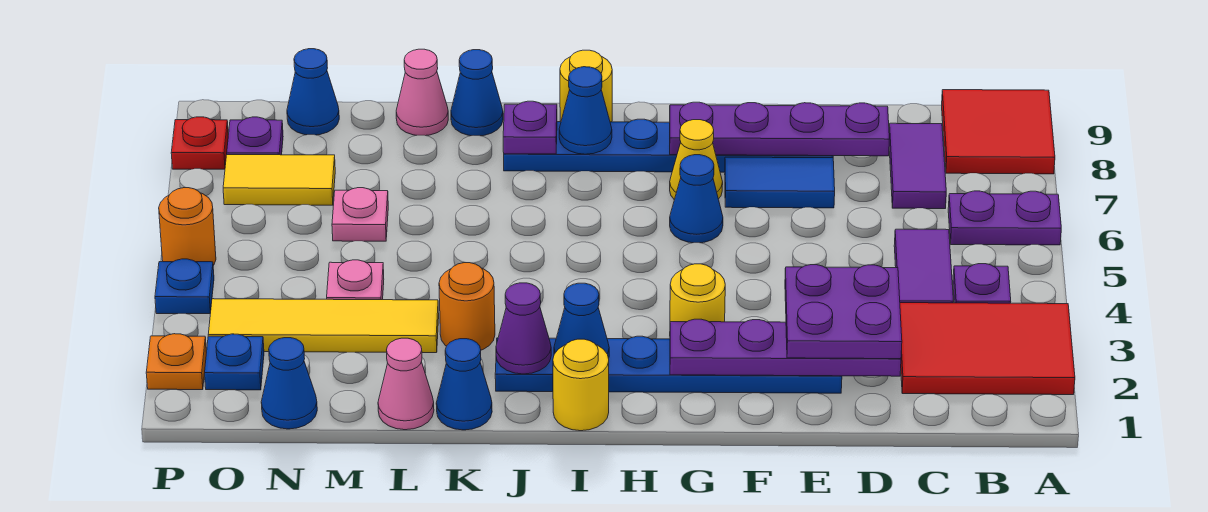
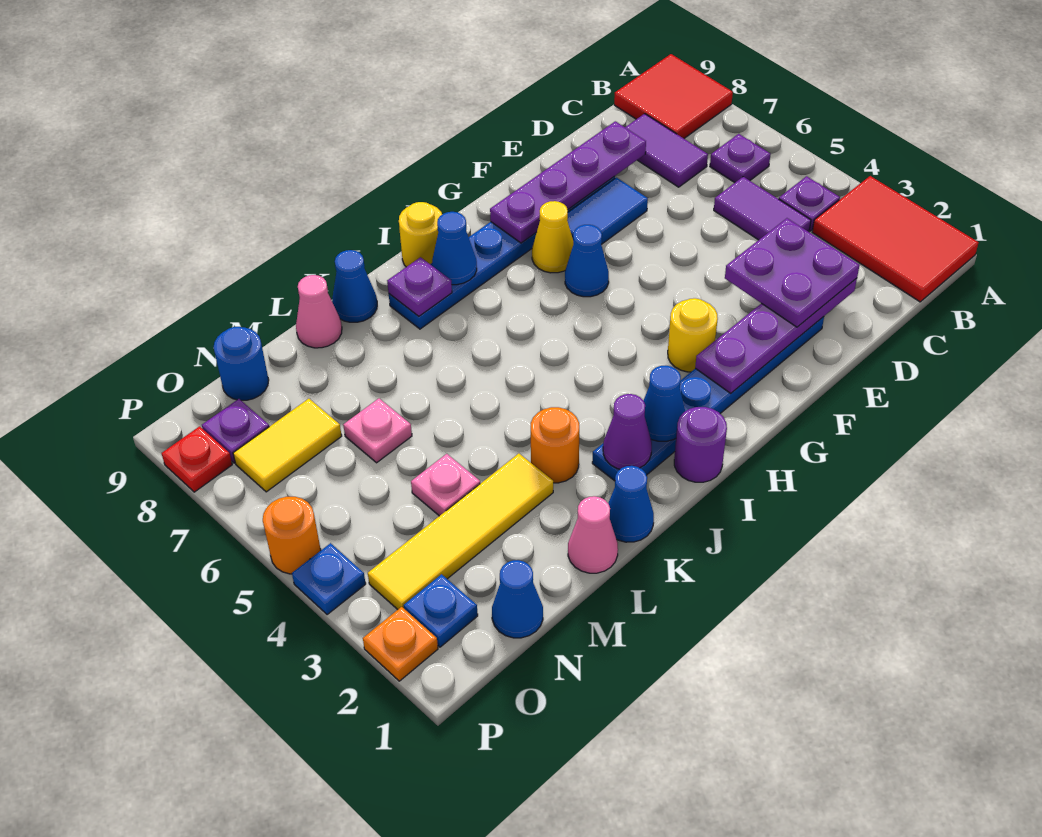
red 2x3 tile [900,303,1075,395] -> red 2x3 tile turned to [812,176,979,302]
purple 1x2 plate [948,191,1061,245] -> purple 1x1 plate [710,134,771,183]
yellow 1x1 round brick [553,339,609,431] -> purple 1x1 round brick [674,407,727,482]
blue 1x1 cone [287,49,339,135] -> blue 1x1 round brick [214,327,269,400]

